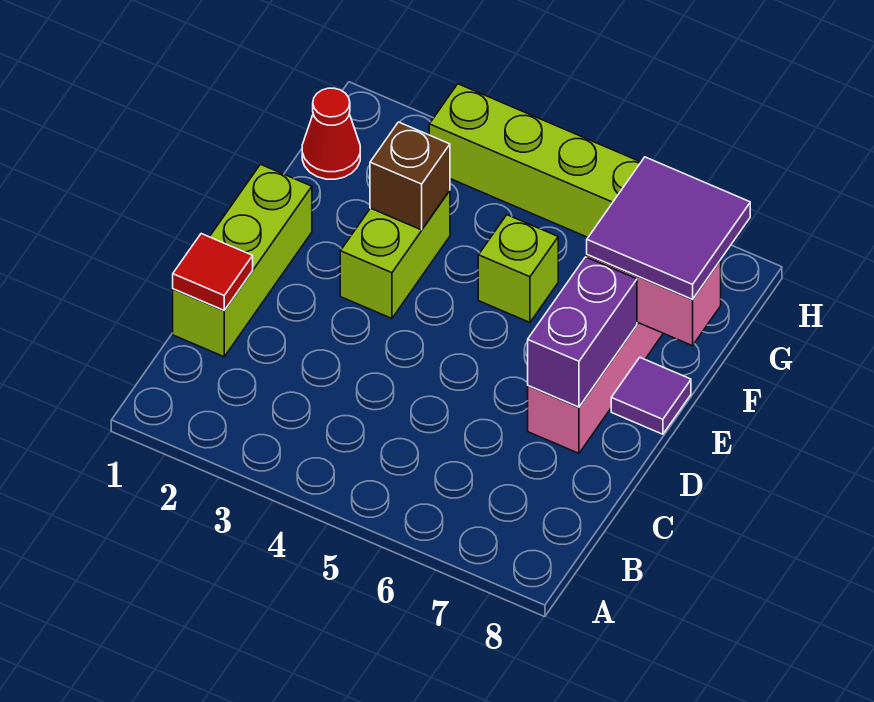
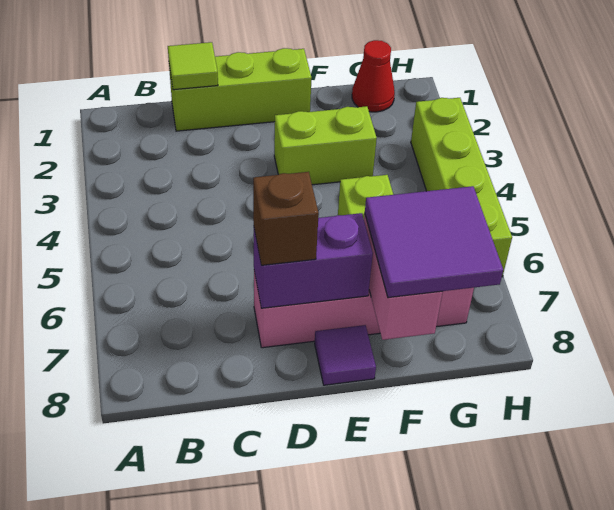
red 1x1 tile [173,234,253,310] -> lime 1x1 tile [168,42,218,90]
brown 1x1 brick [370,122,450,230] -> brown 1x1 brick moved to [253,172,319,265]

